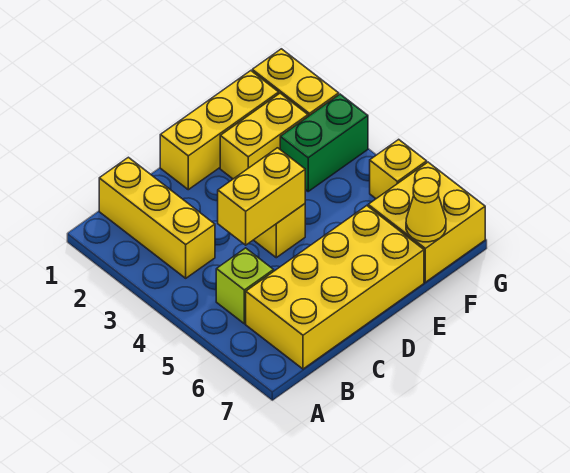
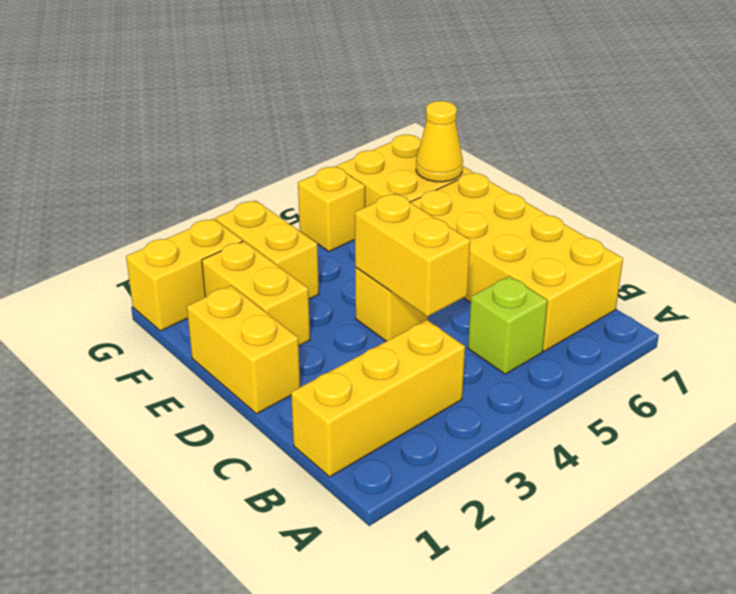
yellow 1x3 brick [160,71,279,190] -> yellow 1x2 brick [187,286,300,414]
green 1x2 brick [280,94,368,191] -> yellow 1x2 brick [216,201,319,299]

